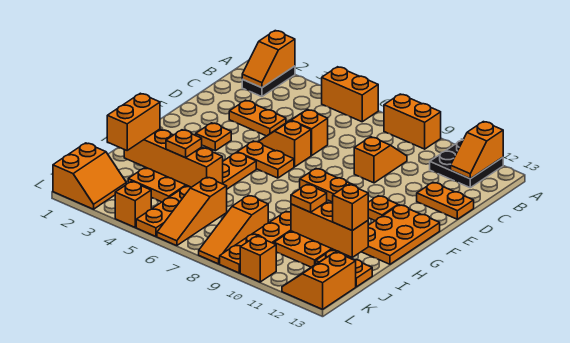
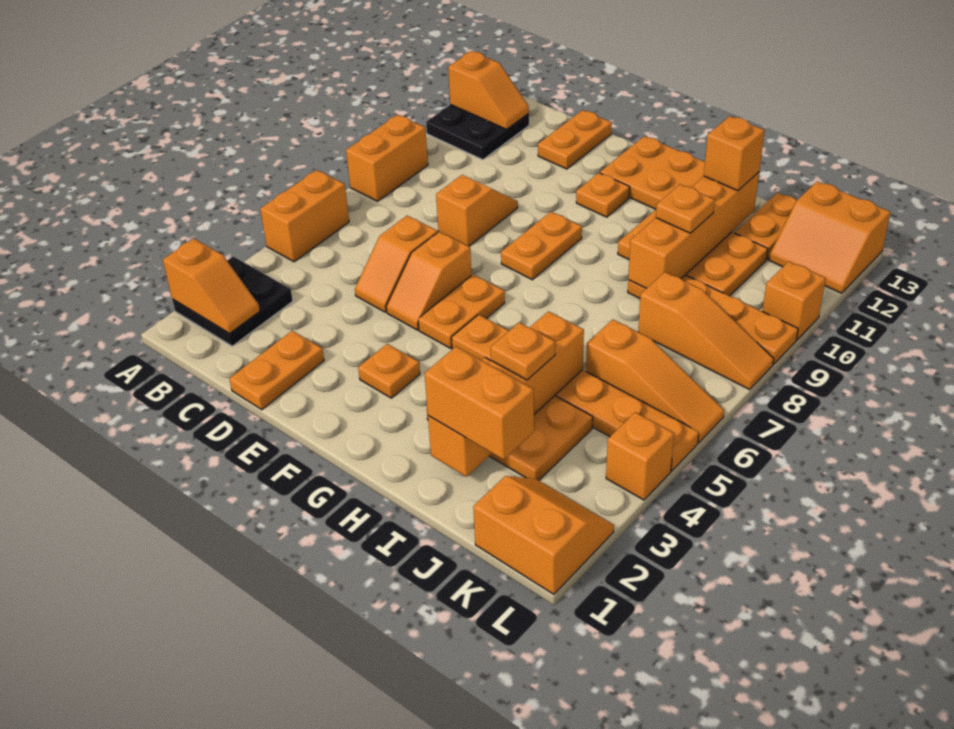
black 1x2 plate [242,66,295,97] -> black 2x2 plate [172,256,293,346]
orange 1x2 slope [354,137,407,183] -> orange 1x2 slope turned to [436,175,518,246]
orange 1x2 plate [229,100,286,136] -> orange 1x2 plate moved to [229,331,324,410]
orange 1x3 brick [291,202,368,257] -> orange 1x4 brick [628,172,759,288]

